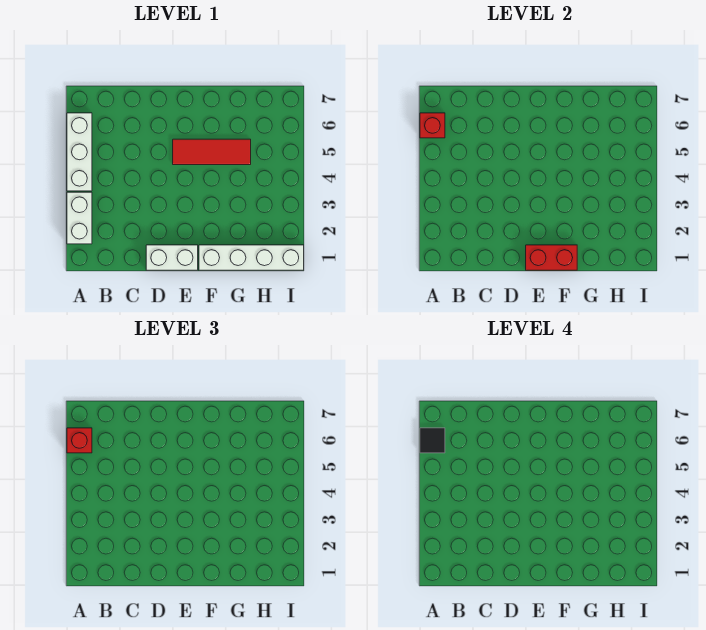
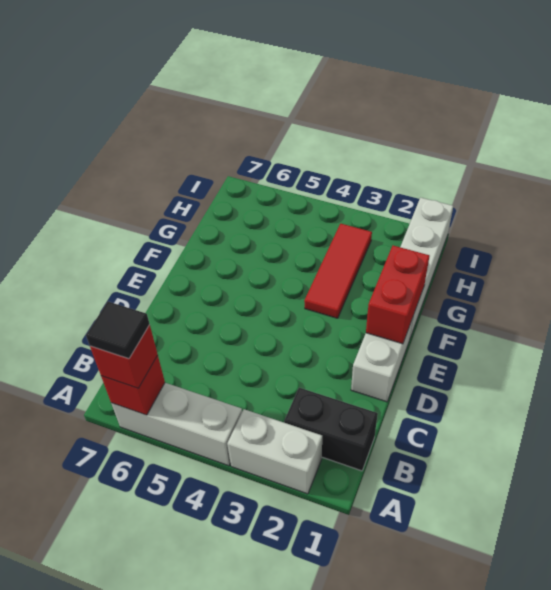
none -> black 1x2 brick [284,388,378,471]
red 1x3 tile [173,139,251,165] -> red 1x3 tile moved to [304,224,372,318]

